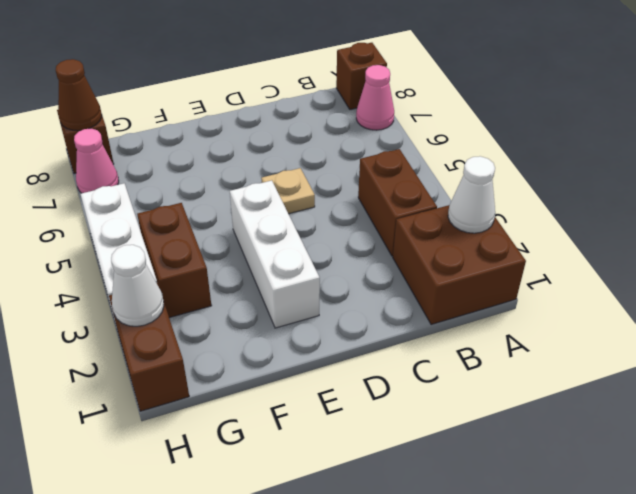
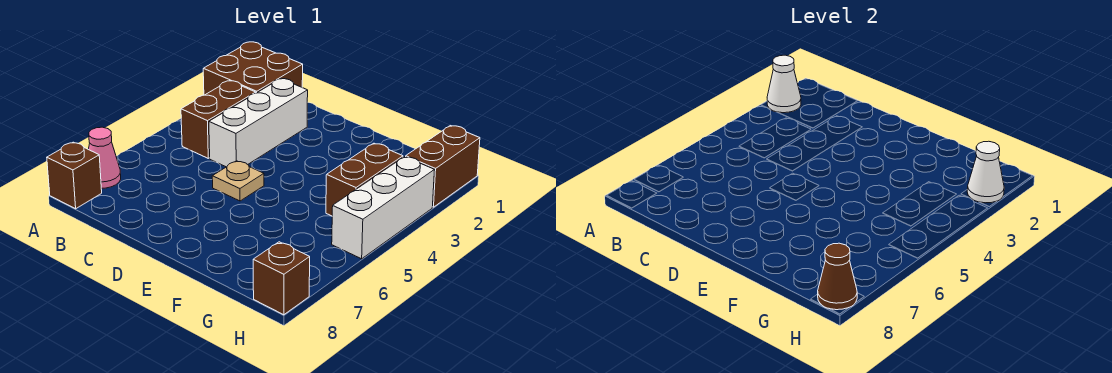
white 1x3 brick [230,180,320,328] -> white 1x3 brick moved to [209,79,308,167]
pink 1x1 cone [74,129,119,193] -> none

